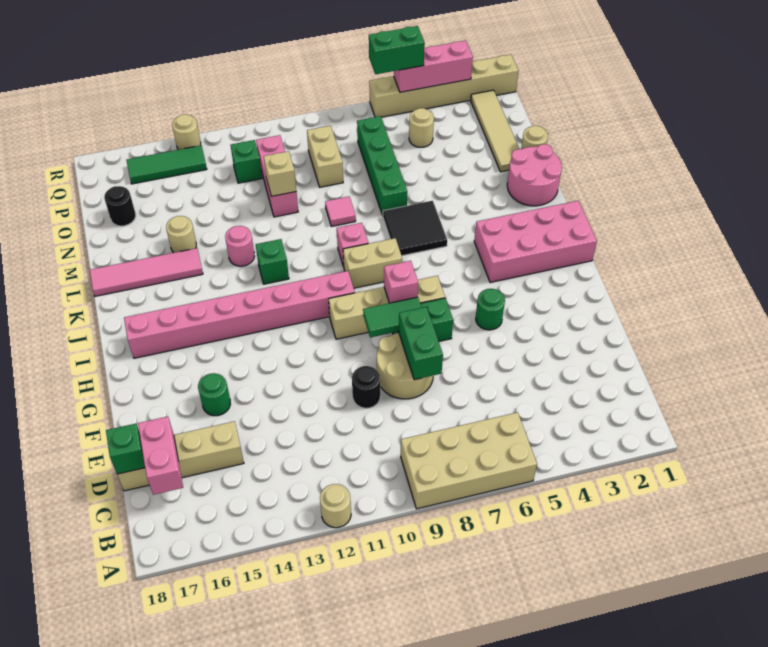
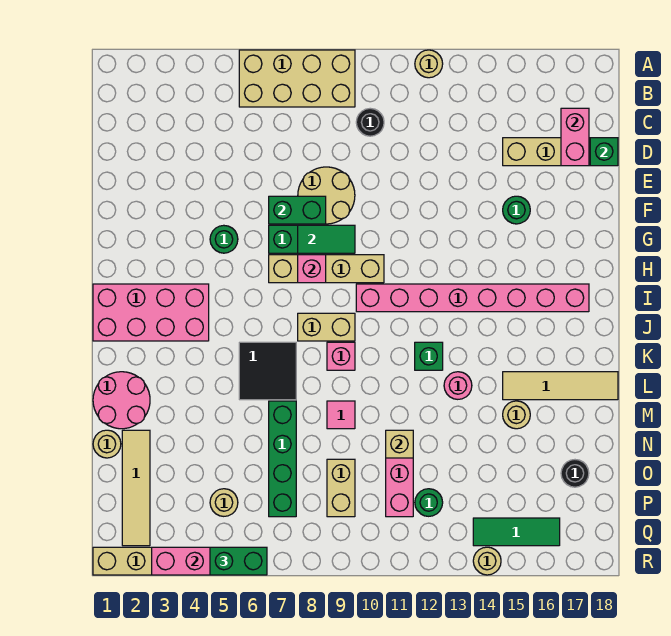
green 1x2 brick [399,307,443,380] -> green 1x2 brick turned to [269,196,326,224]
black 1x1 round brick [352,366,380,408] -> black 1x1 round brick moved to [356,108,384,136]
pink 1x4 tile [90,248,203,296] -> tan 1x4 tile [503,372,618,400]
green 1x1 brick [230,140,262,183] -> green 1x1 round brick [415,489,443,516]

